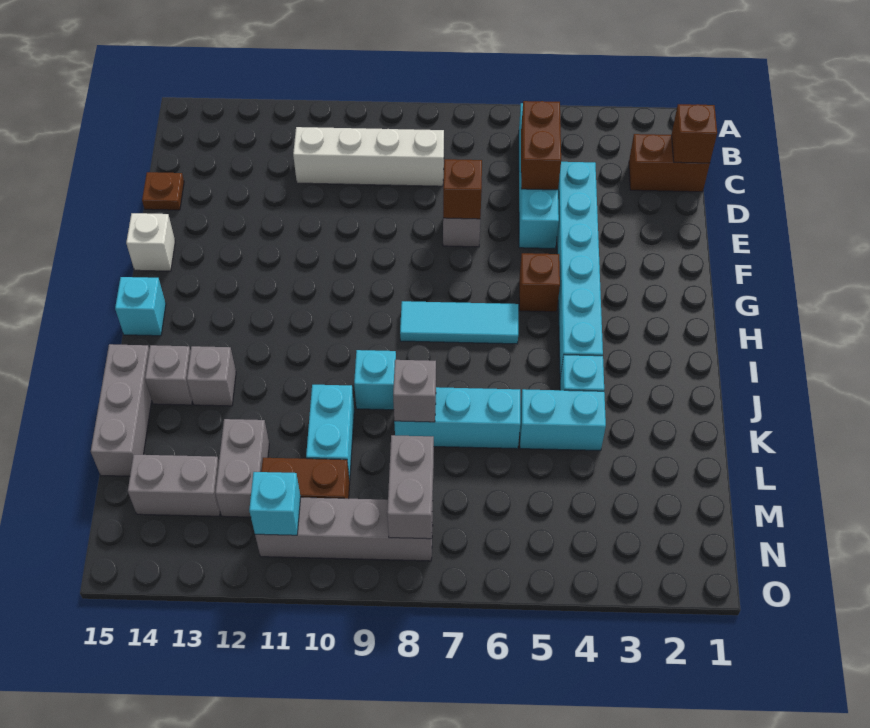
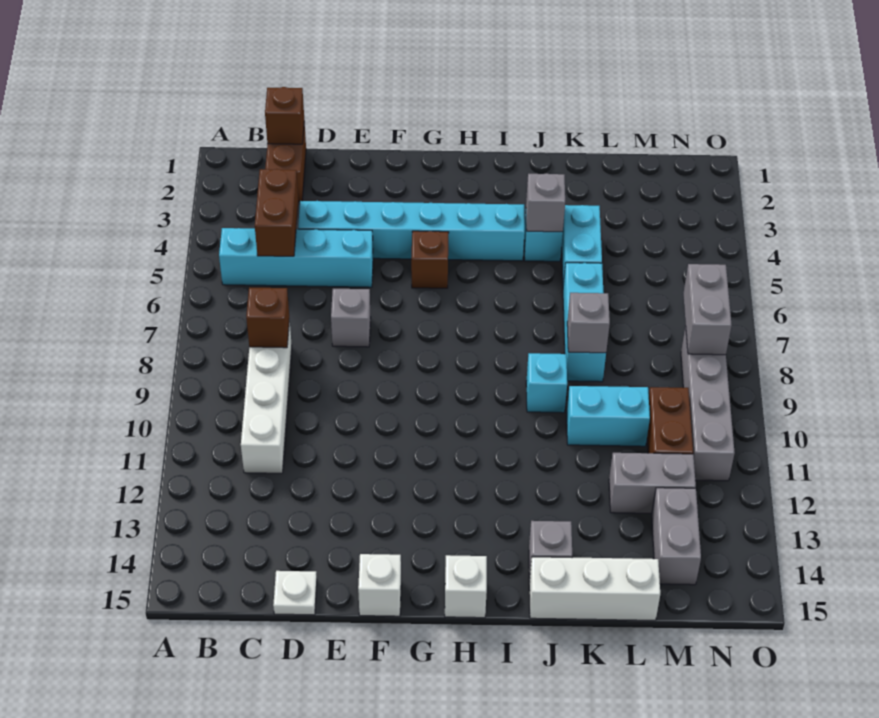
brown 1x2 brick [521,101,561,190] -> brown 1x2 brick turned to [255,169,298,256]
brown 1x1 plate [142,172,184,210] -> white 1x1 plate [273,571,317,615]
brown 1x1 brick [443,159,482,219] -> brown 1x1 brick moved to [246,287,289,348]
cyan 1x3 tile [400,301,518,344] -> none
cyan 1x1 brick [115,277,166,336] -> white 1x1 brick [445,555,487,618]
grey 1x1 brick [187,346,236,406] -> grey 1x1 brick moved to [526,173,565,232]
grey 1x3 brick [91,344,152,476] -> white 1x3 brick [529,557,660,620]
grey 1x2 brick [387,435,434,539] -> grey 1x2 brick turned to [683,264,732,355]
cyan 1x1 brick [249,472,301,535] -> none

